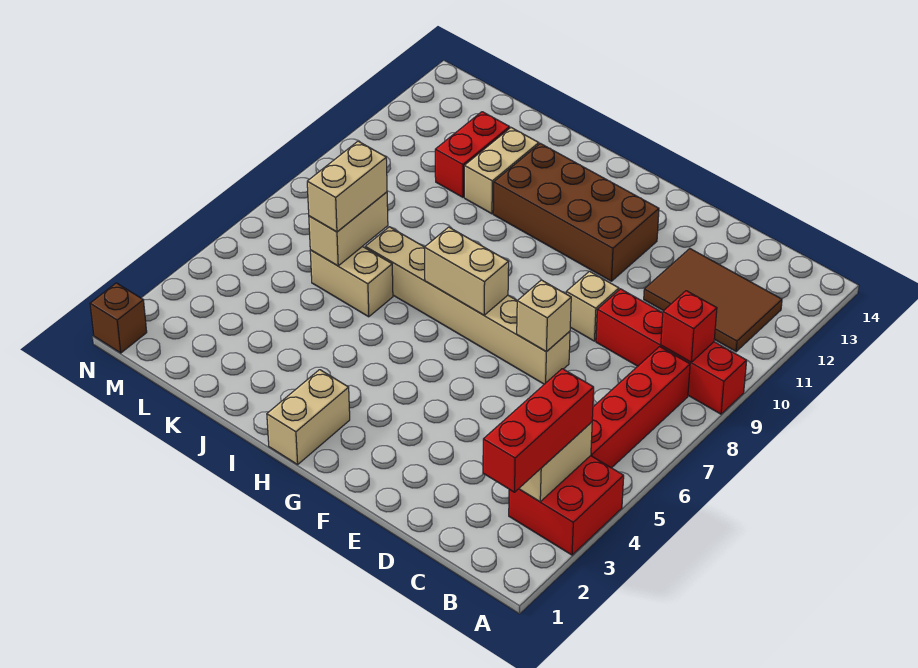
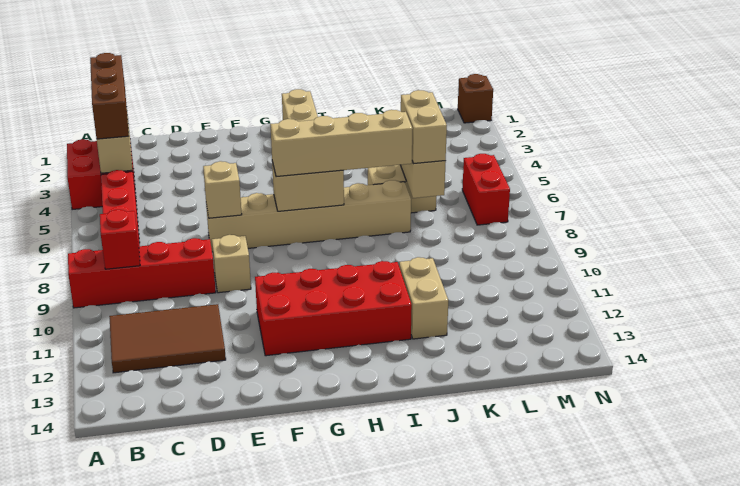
red 1x3 brick [483,369,594,492] -> brown 1x3 brick [90,53,129,139]
brown 2x4 brick [493,143,659,281] -> red 2x4 brick [255,261,412,356]
none -> tan 1x4 brick [270,110,413,177]
red 1x2 brick [435,112,510,197] -> red 1x2 brick moved to [462,154,510,225]

